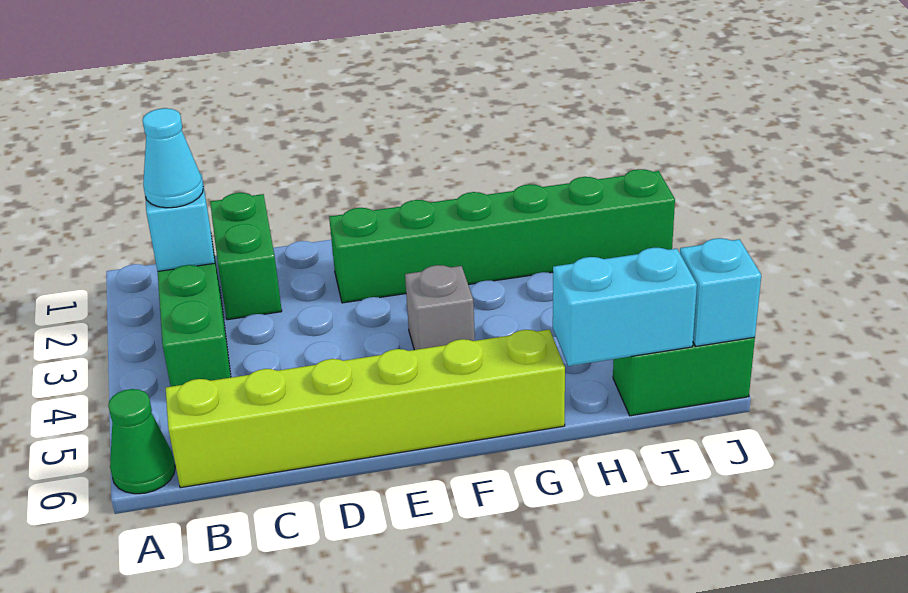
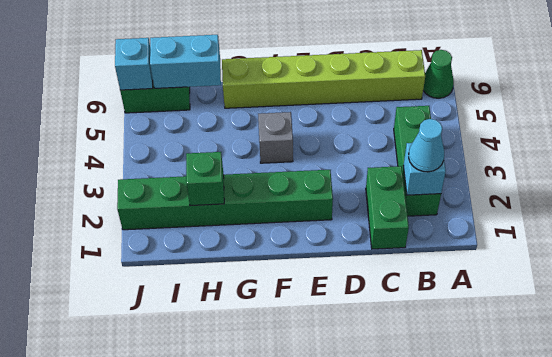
none -> green 1x1 brick [186,152,224,206]

